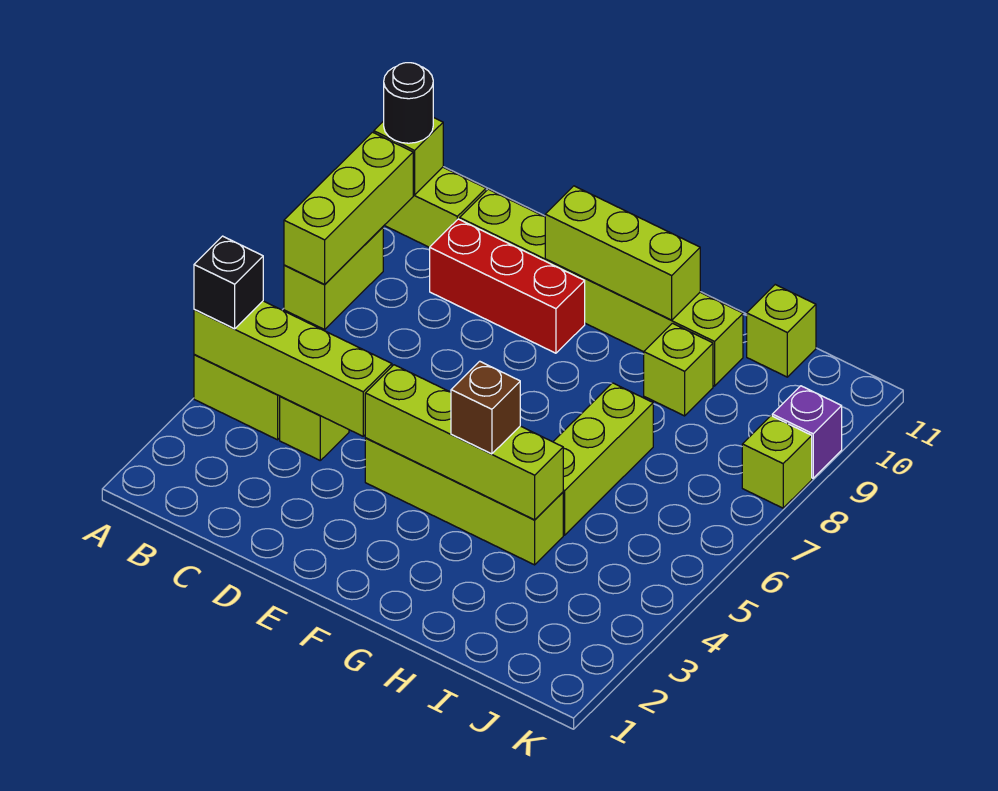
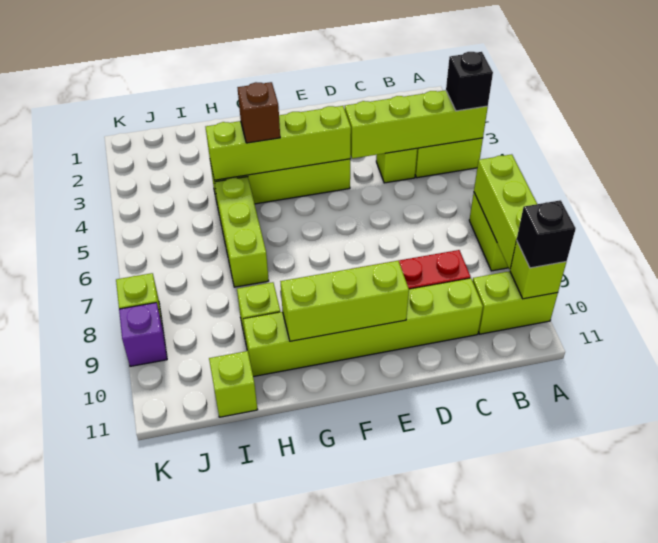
black 1x1 round brick [384,63,433,143] -> black 1x1 brick [517,200,576,268]

